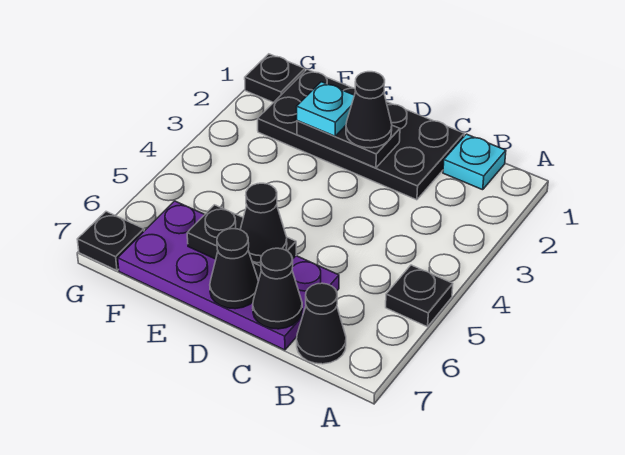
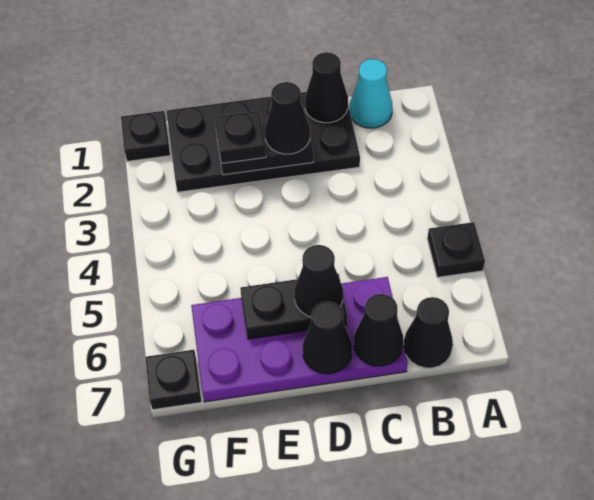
cyan 1x1 plate [443,134,506,190] -> cyan 1x1 cone [350,59,392,128]
none -> black 1x1 cone [305,52,348,123]
cyan 1x1 plate [297,82,354,136] -> black 1x1 plate [215,111,266,163]

